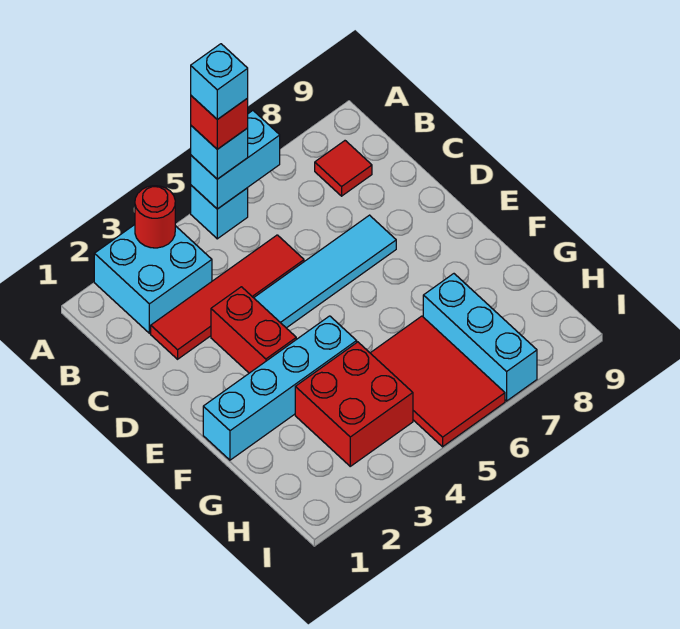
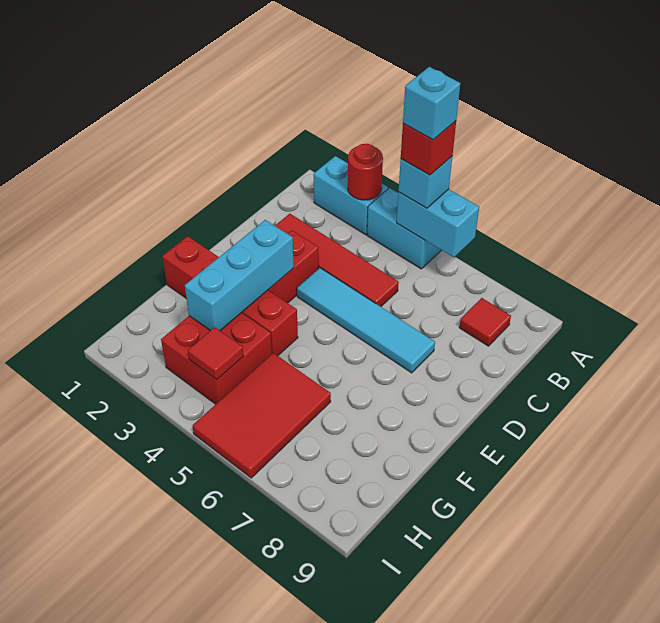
cyan 2x2 brick [94,225,212,333] -> cyan 1x2 brick [314,156,388,235]
cyan 1x1 brick [191,185,248,239] -> cyan 1x2 brick [367,188,441,269]
cyan 1x4 brick [203,316,357,460] -> red 1x4 brick [162,236,298,356]
cyan 1x3 brick [423,274,537,401] -> cyan 1x3 brick moved to [185,220,294,331]
none -> red 1x1 tile [188,327,243,380]

